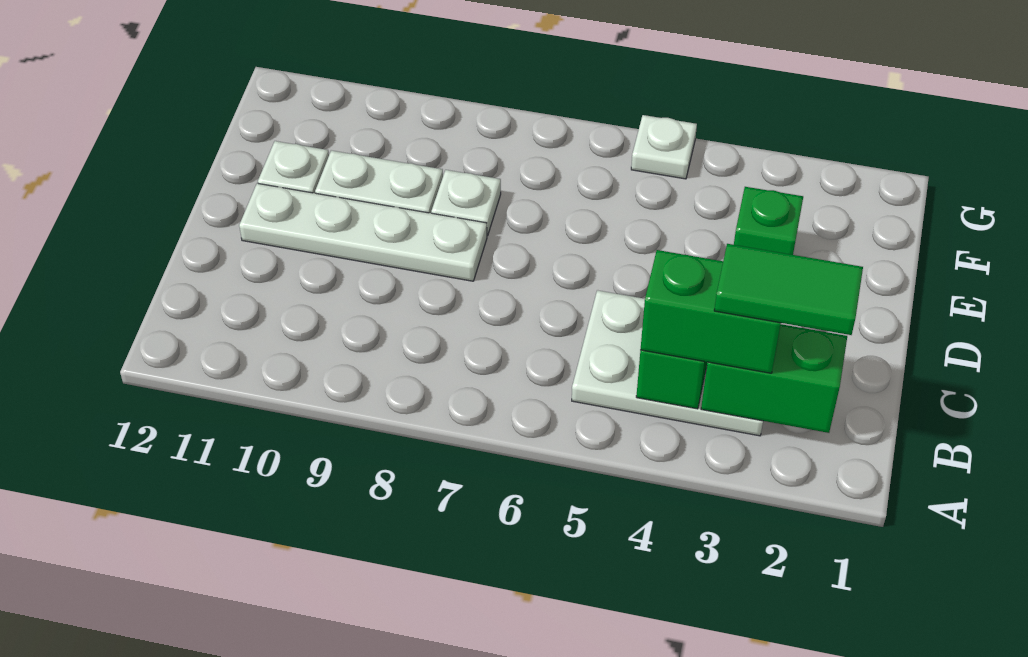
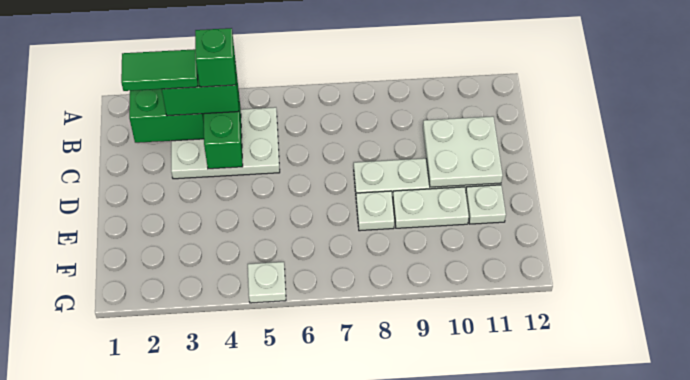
none -> white 2x2 plate [423,116,503,187]
green 1x1 brick [734,187,803,255] -> green 1x1 brick moved to [195,28,236,87]

